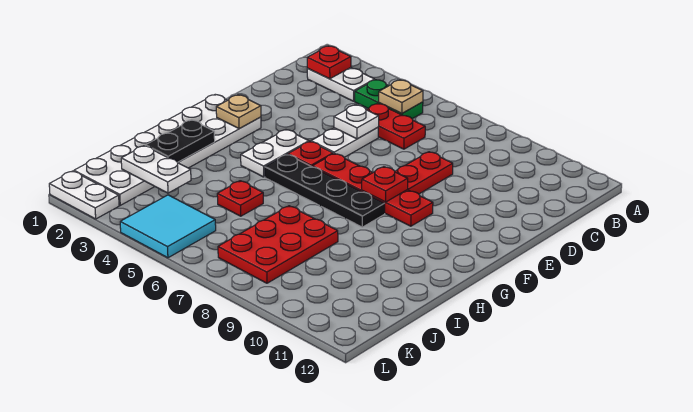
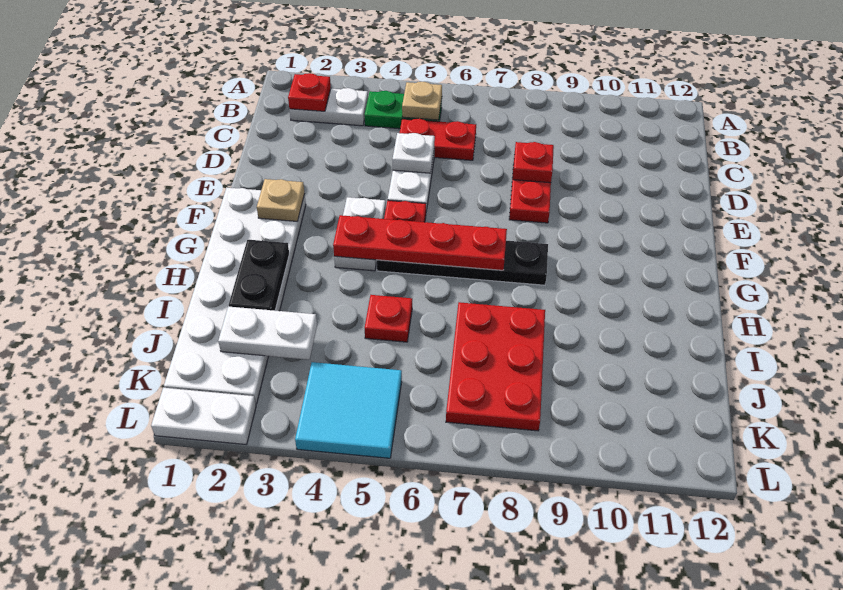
red 1x4 plate [312,153,433,226] -> red 1x4 plate moved to [333,215,507,270]
red 1x1 plate [362,167,408,202] -> red 1x1 plate moved to [513,142,554,183]

